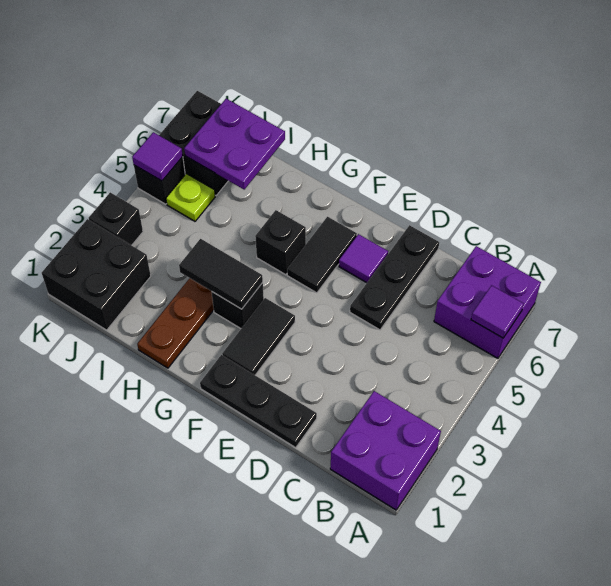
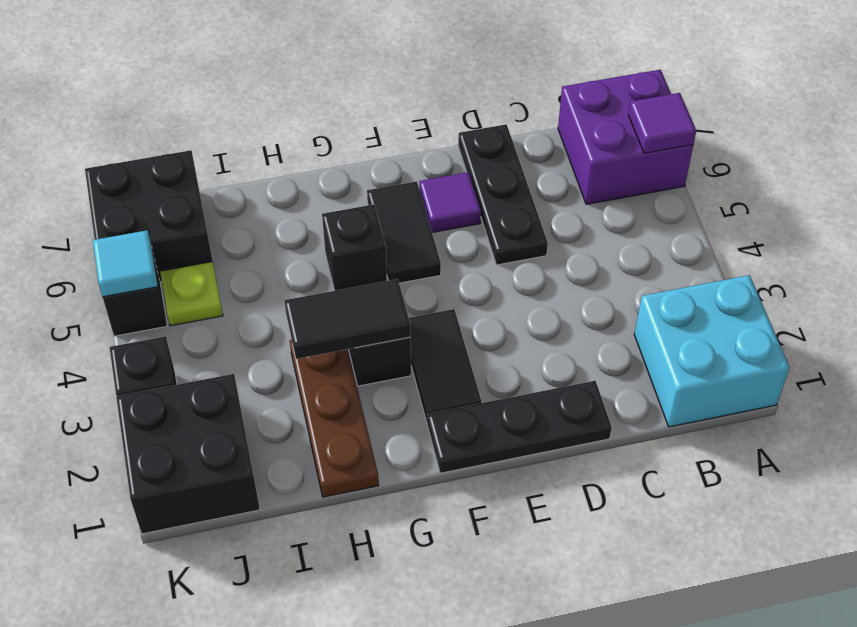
purple 2x2 brick [330,391,441,510] -> cyan 2x2 brick [634,275,790,427]
purple 2x2 plate [184,99,285,189] -> none
purple 1x1 tile [132,132,183,181] -> cyan 1x1 tile [93,230,158,297]

